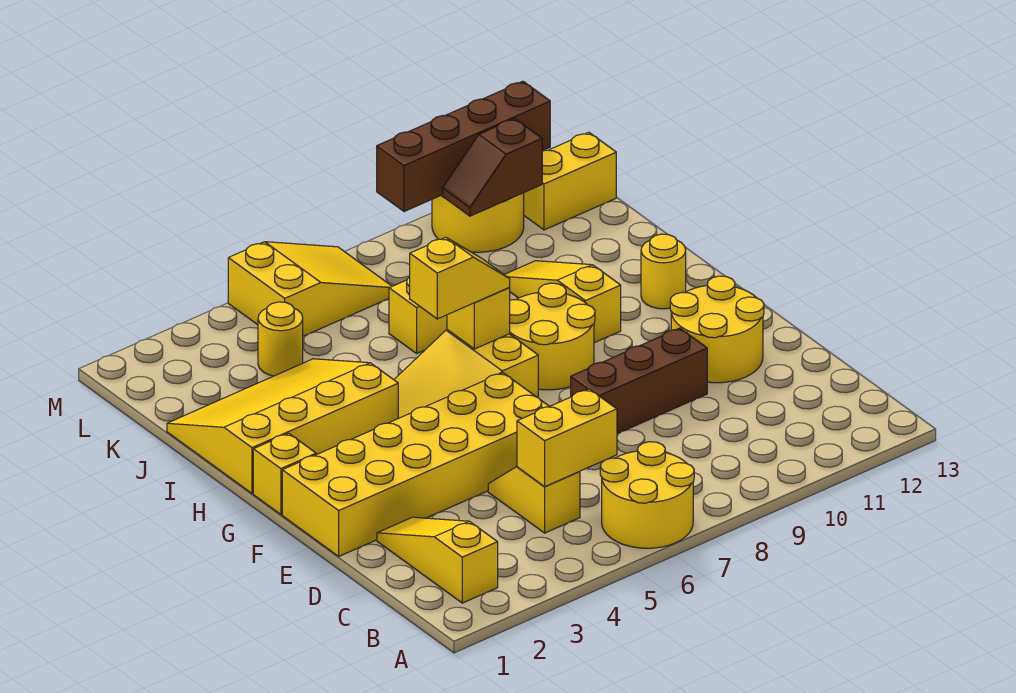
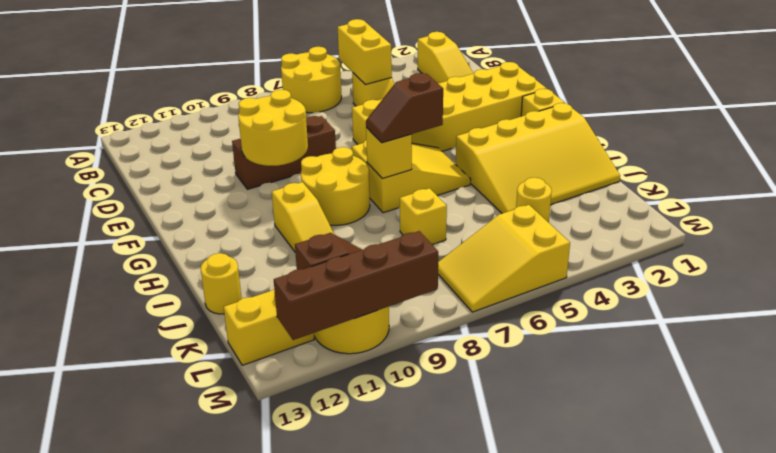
yellow 1x2 brick [517,389,617,486] -> yellow 1x2 brick turned to [338,19,392,85]
yellow 2x2 round brick [670,276,764,383] -> yellow 2x2 round brick moved to [238,89,308,166]
yellow 1x2 slope [410,237,510,319] -> brown 1x2 slope [366,73,443,143]
yellow 1x1 round brick [641,234,686,309] -> yellow 1x1 round brick moved to [201,253,242,314]

